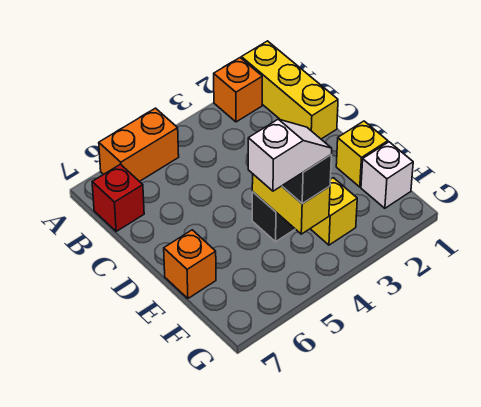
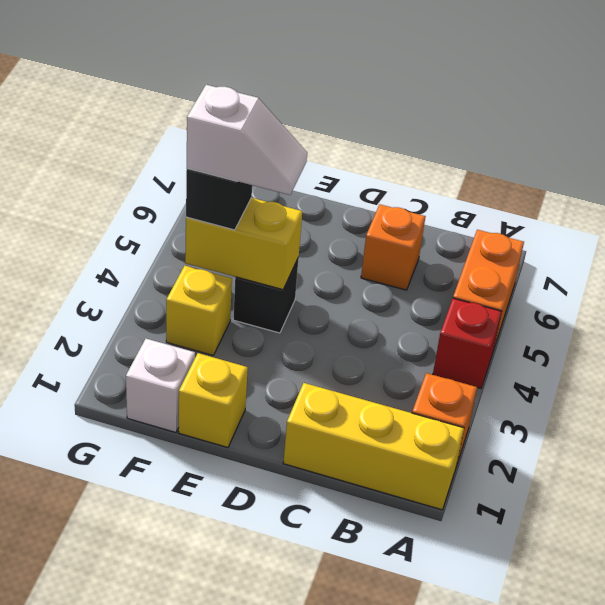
red 1x1 brick [92,164,144,231] -> red 1x1 brick moved to [433,298,502,388]
orange 1x1 brick [164,230,216,298] -> orange 1x1 brick moved to [361,204,426,290]
white 1x2 slope [248,119,332,191] -> white 1x2 slope turned to [187,85,307,195]

